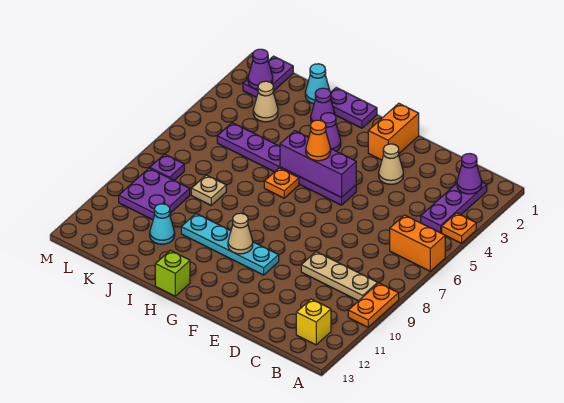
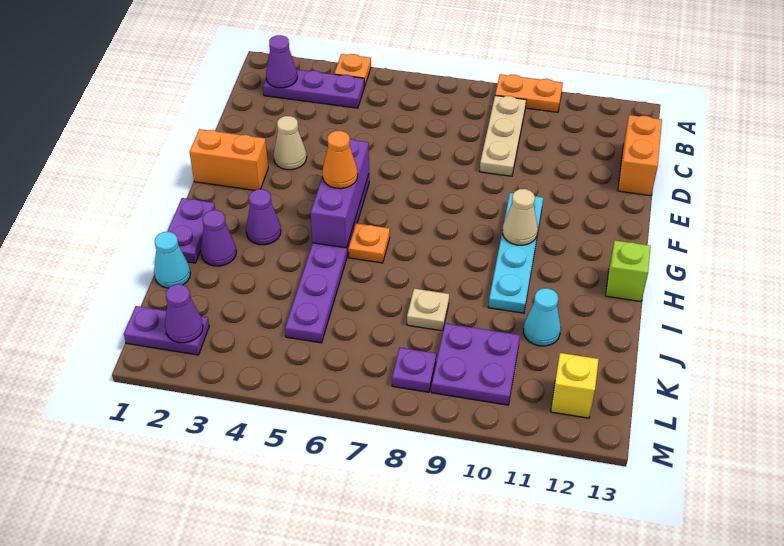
orange 1x2 brick [390,215,445,271] -> orange 1x2 brick moved to [618,115,662,196]
yellow 1x1 brick [296,299,331,345] -> yellow 1x1 brick moved to [551,353,599,418]
tan 1x1 cone [253,81,278,122] -> none

